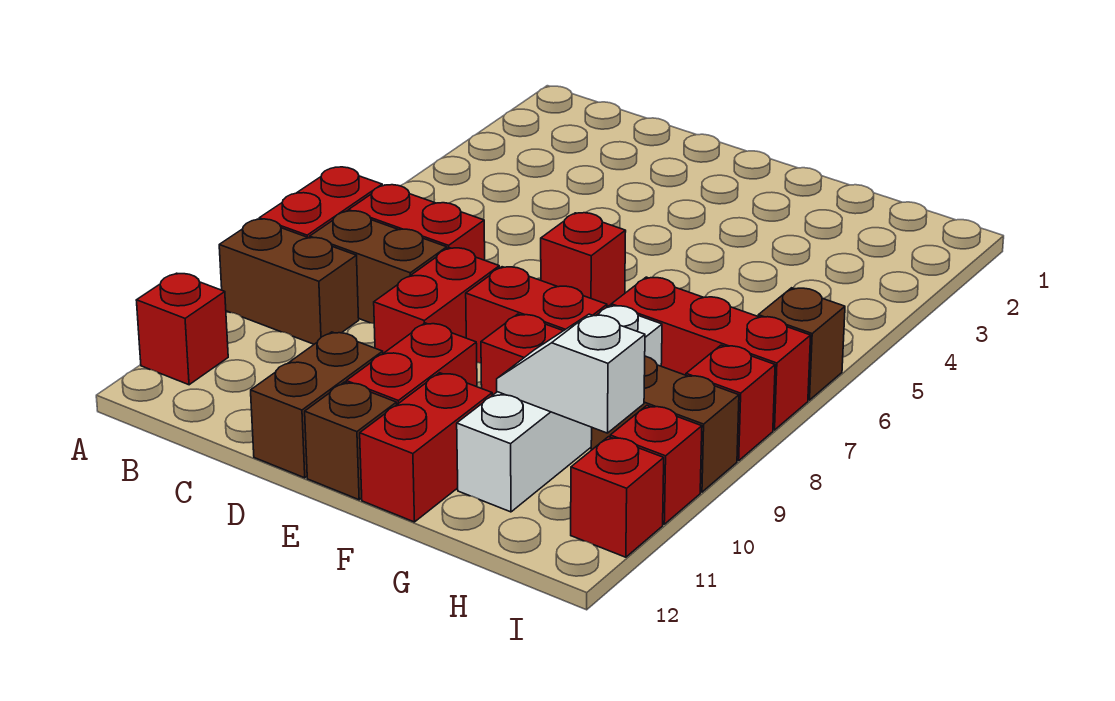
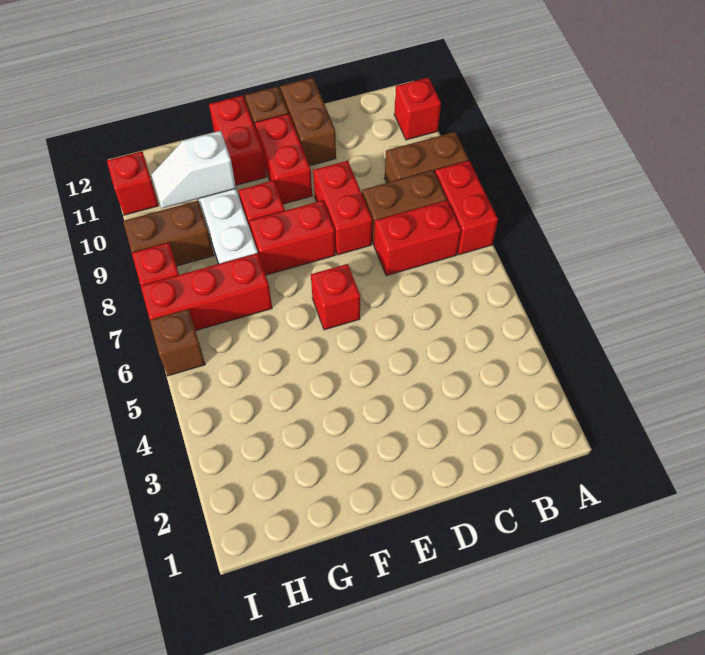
white 1x2 slope [497,314,645,433] -> white 1x2 slope turned to [151,131,236,208]
red 1x1 brick [610,406,702,524] -> none

